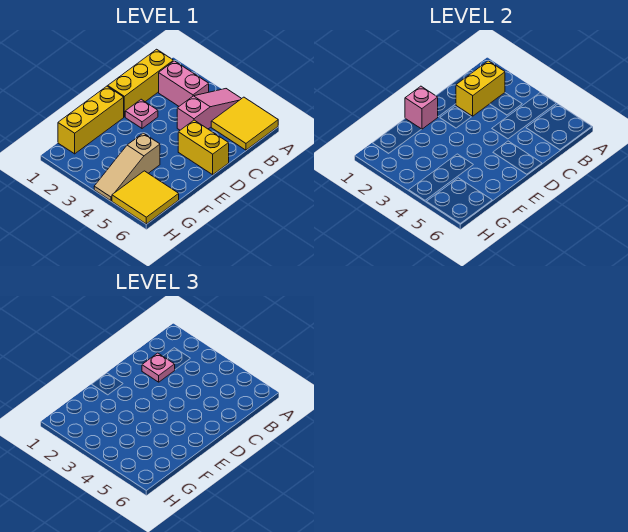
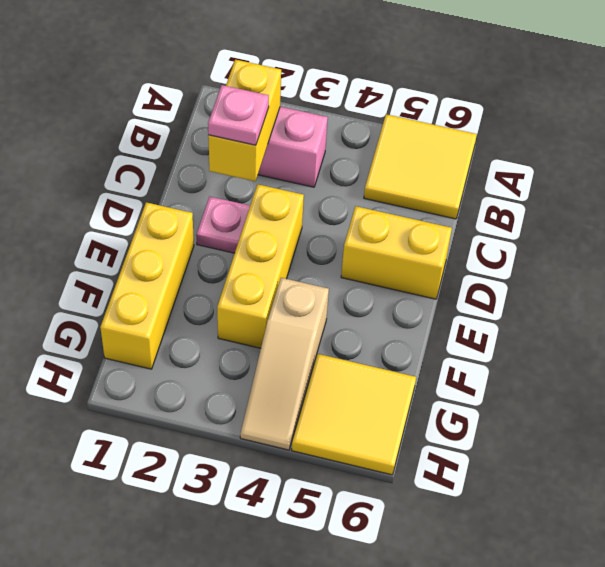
pink 1x3 slope [177,89,241,130] -> none
yellow 1x3 brick [108,49,173,117] -> yellow 1x3 brick moved to [217,184,304,348]
pink 1x1 brick [405,86,438,129] -> none

